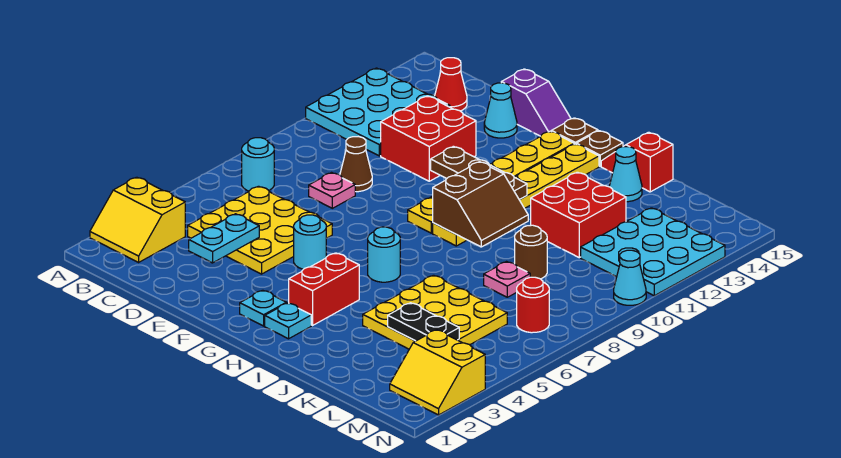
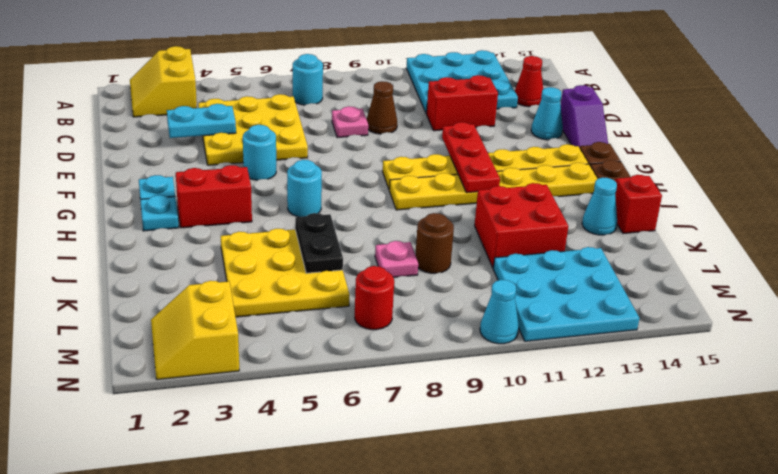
red 2x2 brick [381,96,476,181] -> red 1x2 brick [427,75,498,131]
brown 1x3 plate [431,146,527,200] -> red 1x3 plate [442,122,500,193]
brown 2x2 slope [433,162,528,247] -> none
black 1x2 plate [388,303,459,341] -> black 1x2 plate moved to [295,213,343,273]

